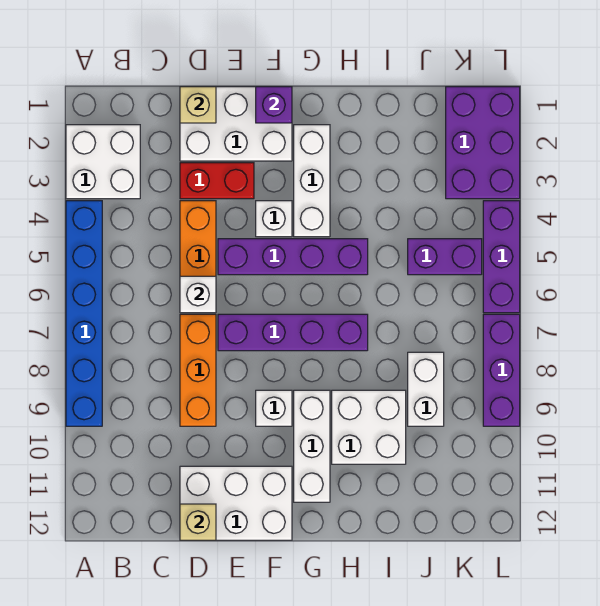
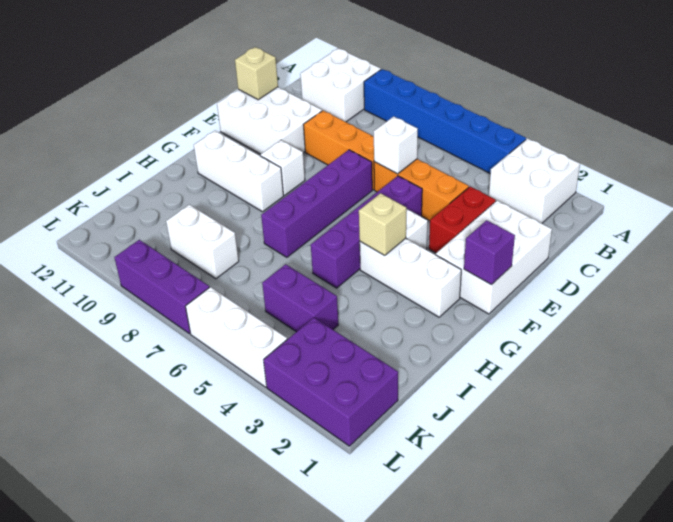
tan 1x1 brick [180,87,216,123] -> tan 1x1 brick moved to [359,193,406,256]
white 2x3 brick [180,466,292,540] -> white 2x3 brick turned to [217,87,322,154]
white 2x2 brick [332,390,406,464] -> white 2x2 brick moved to [300,48,381,122]
purple 1x2 brick [408,239,482,275] -> purple 1x2 brick turned to [262,264,338,332]
purple 1x3 brick [483,201,520,313] -> white 1x3 brick [185,287,287,387]

